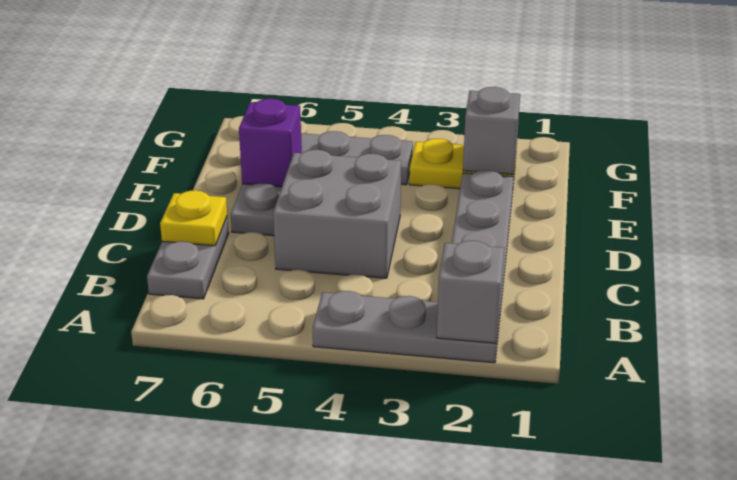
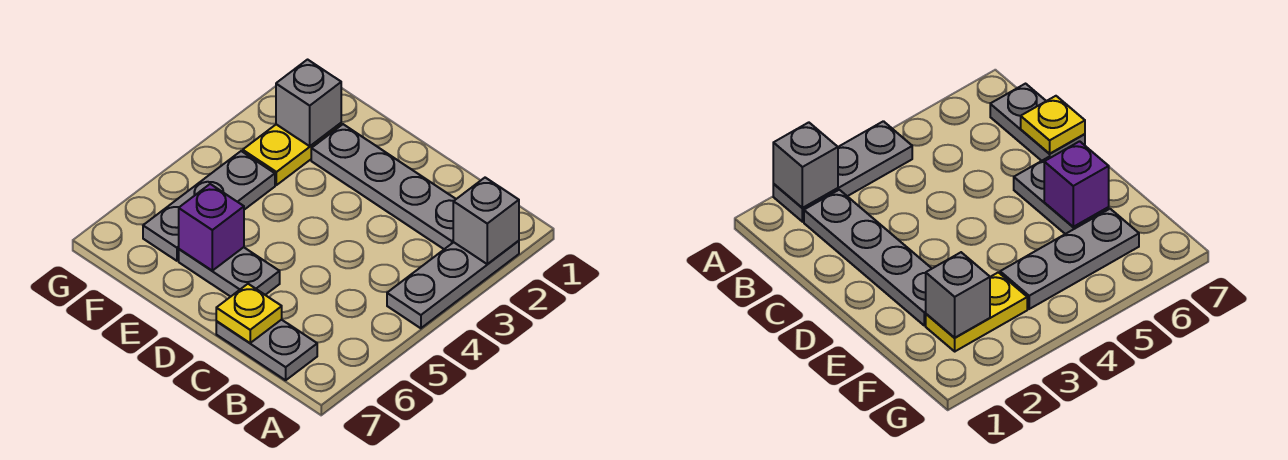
grey 2x2 brick [273,150,401,278] -> none

